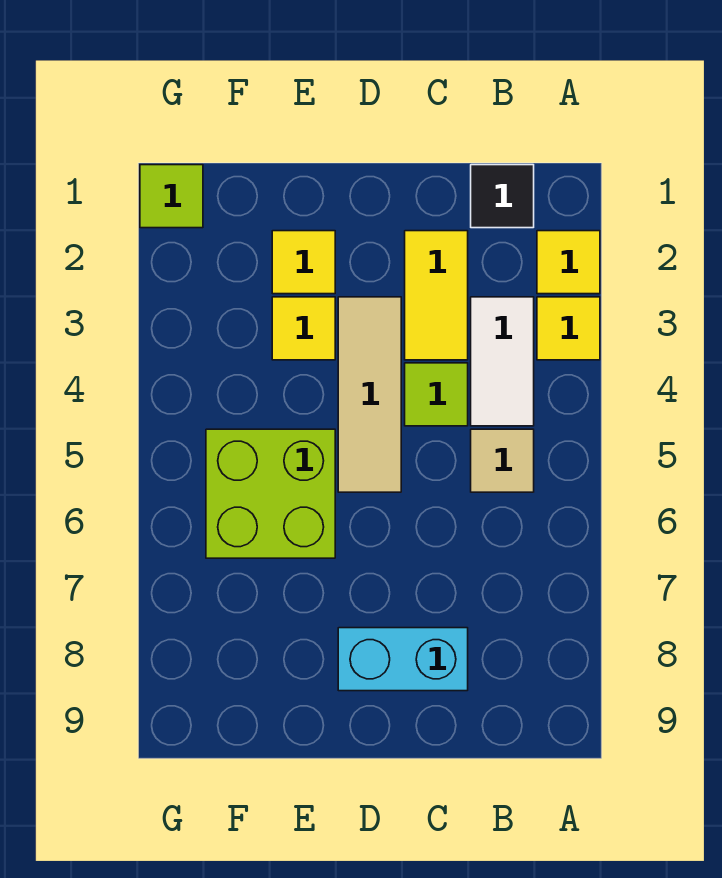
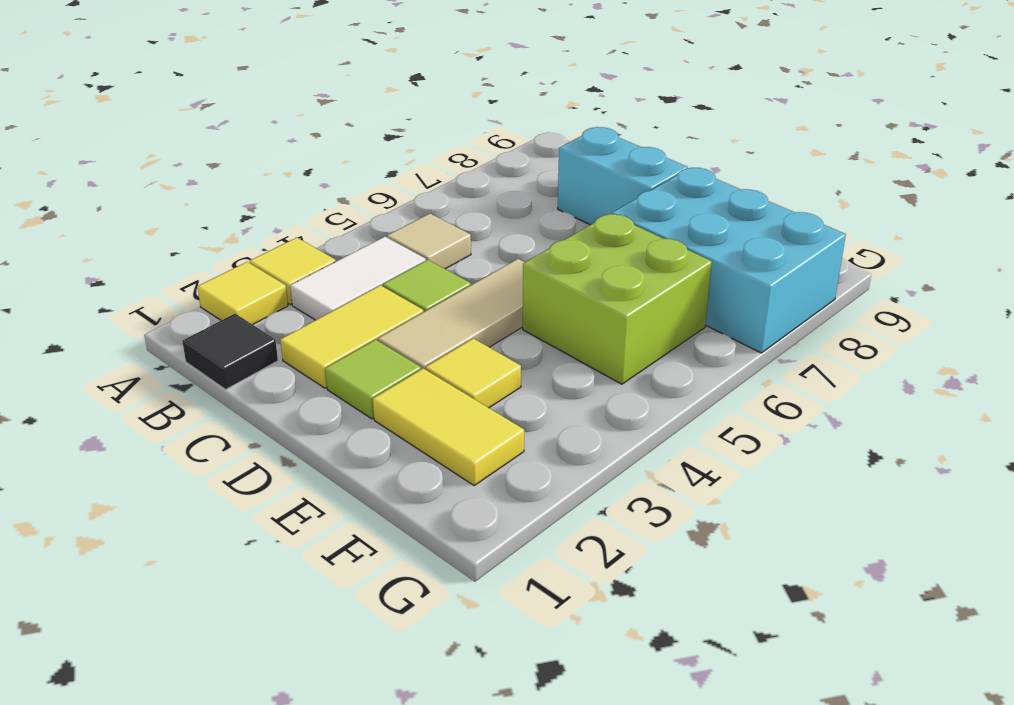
yellow 1x1 tile [272,231,335,294] -> yellow 1x2 tile [373,368,524,485]
none -> cyan 2x3 brick [612,168,846,353]
lime 1x1 tile [140,165,203,228] -> lime 1x1 tile moved to [325,340,421,419]

